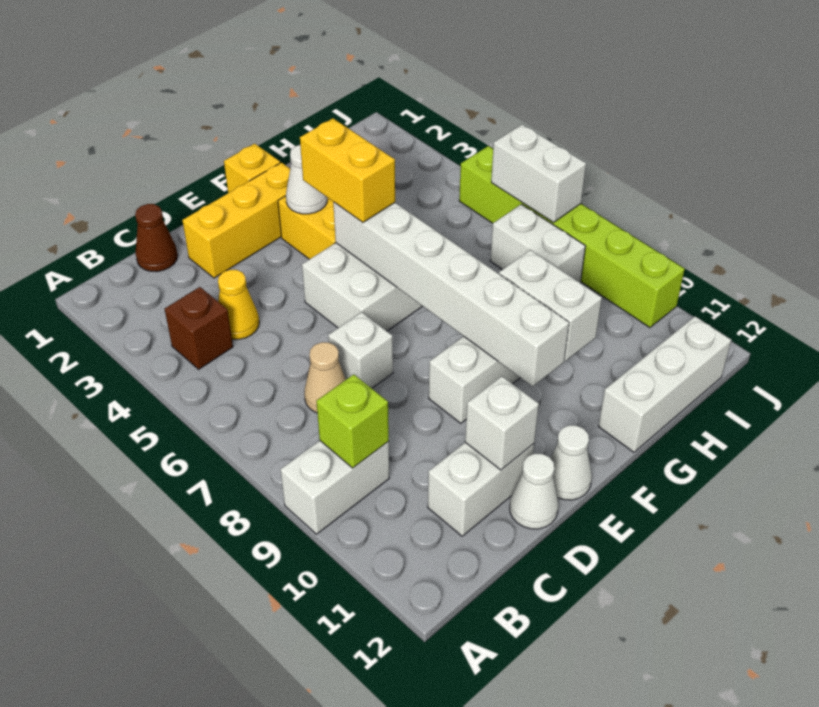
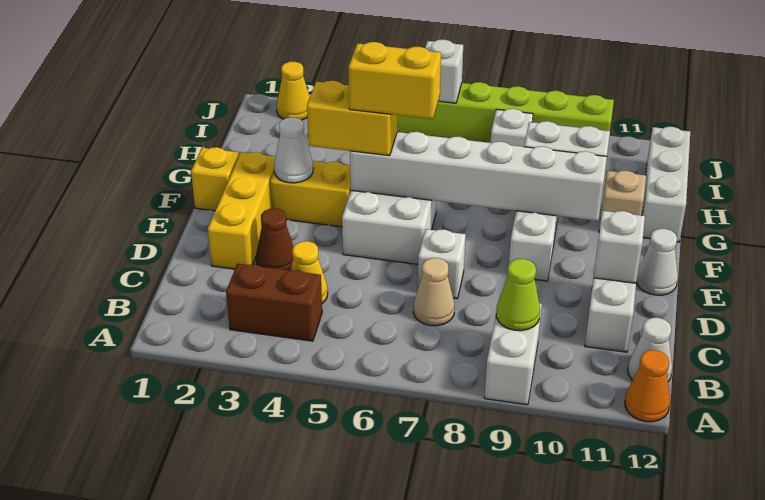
none -> orange 1x1 cone [625,350,670,422]
brown 1x1 brick [165,287,233,369] -> brown 1x2 brick [226,264,322,341]
lime 1x1 brick [316,374,389,468] -> lime 1x1 cone [496,259,540,331]
brown 1x1 cone [135,204,178,272] -> brown 1x1 cone moved to [256,208,294,270]
white 1x1 cone [510,454,558,529] -> white 1x1 cone moved to [628,318,672,381]
none -> yellow 1x2 brick [348,42,441,119]
none -> tan 1x1 brick [599,171,646,231]
white 1x2 brick [490,204,585,283] -> white 1x1 brick [490,109,533,147]
none -> yellow 1x1 cone [277,62,310,120]
white 1x2 brick [491,125,586,222] -> white 1x1 brick [425,40,463,103]

